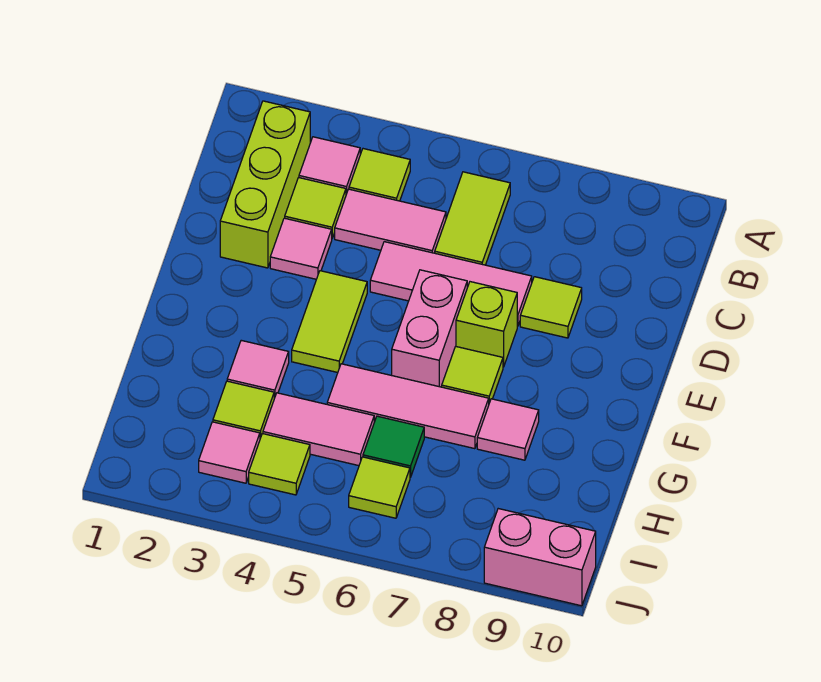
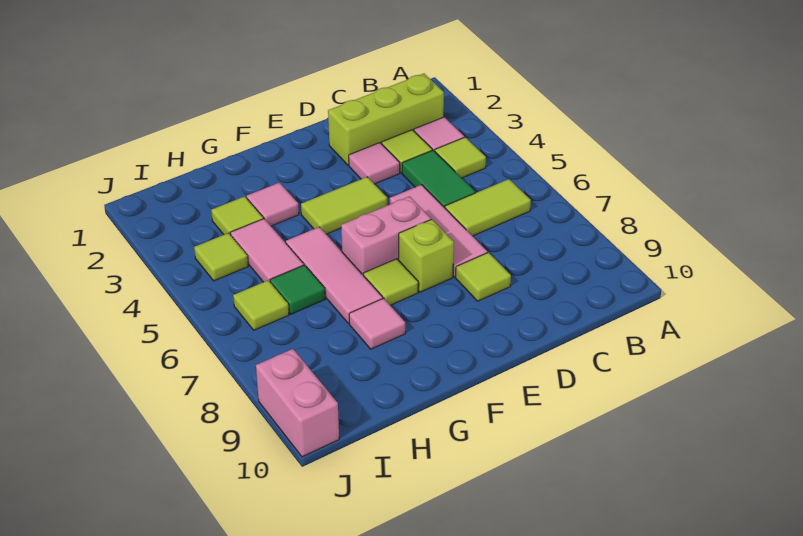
pink 1x2 tile [335,189,446,253] -> green 1x2 tile [402,150,475,208]
pink 1x1 tile [199,422,260,483] -> none

